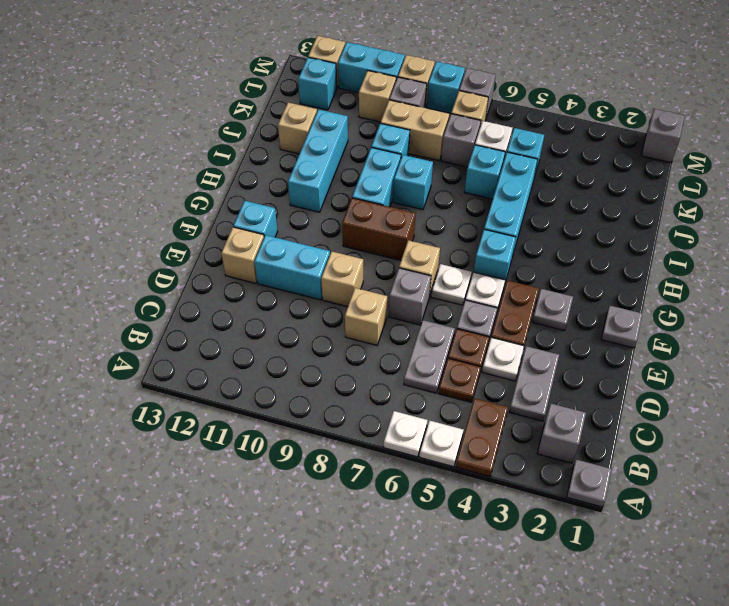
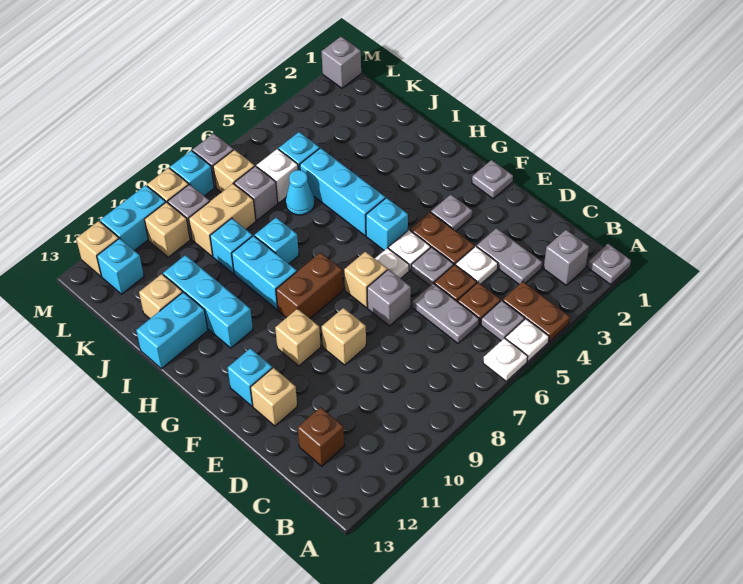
none -> grey 1x1 plate [481,300,525,341]
none -> brown 1x1 brick [298,407,344,466]
tan 1x1 brick [345,288,387,345] -> tan 1x1 brick moved to [275,309,321,366]
cyan 1x2 brick [254,235,330,300] -> cyan 1x2 brick moved to [136,292,208,369]
cyan 1x1 brick [464,145,505,199] -> cyan 1x1 cone [286,170,315,215]

